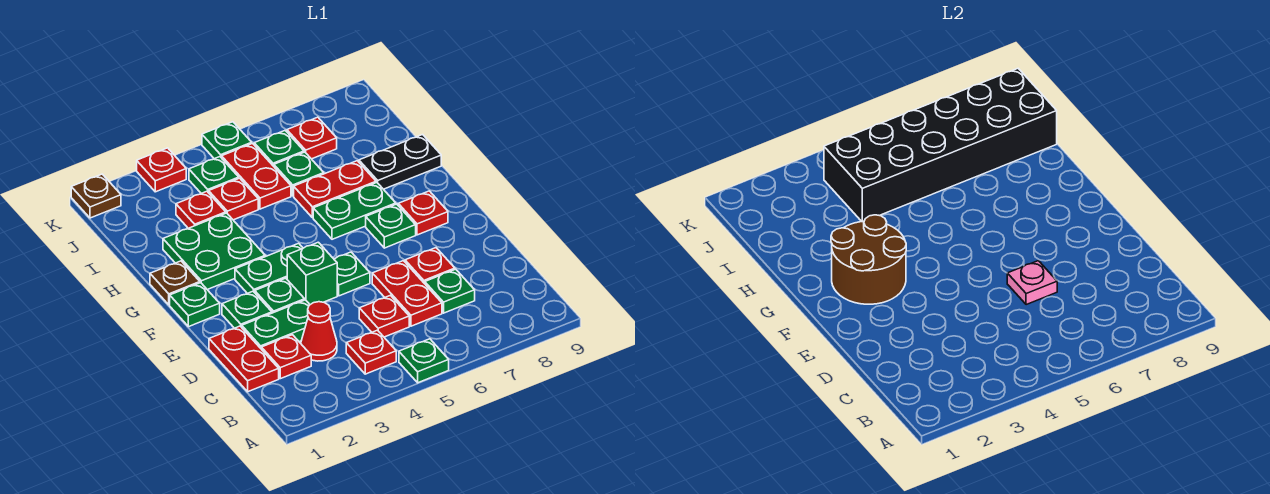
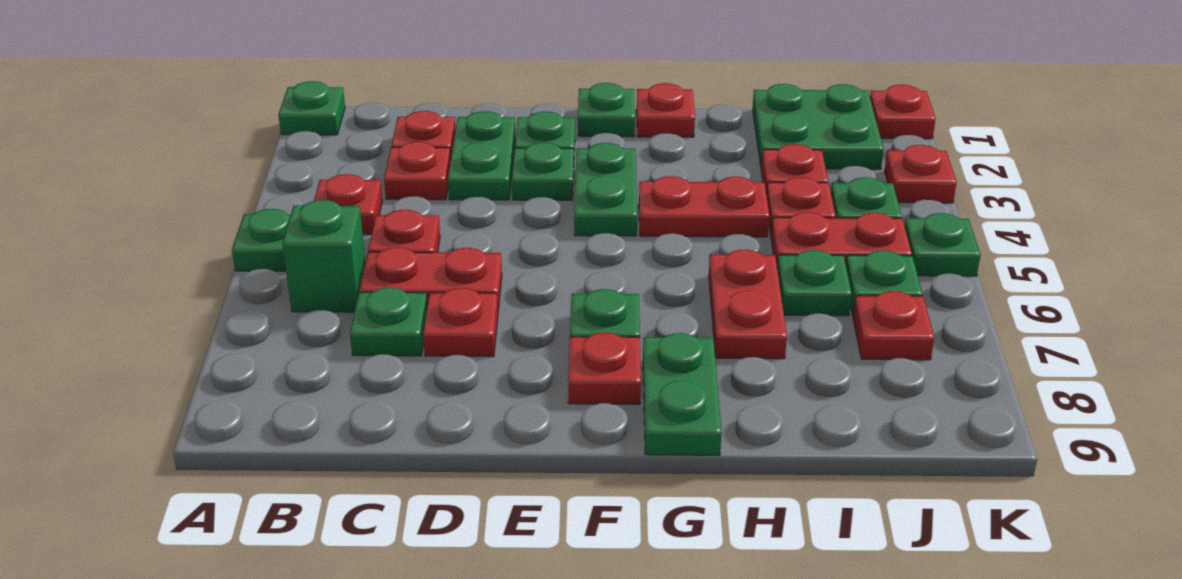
red 1x2 plate [209,326,279,392] -> red 1x2 plate moved to [639,176,769,237]
red 1x1 cone [301,302,337,361] -> red 1x1 plate [384,142,451,200]
pink 1x1 plate [1007,261,1057,305] -> none
green 1x1 brick [287,242,337,305] -> green 1x1 brick moved to [282,200,365,312]
green 1x1 plate [334,252,370,296] -> green 1x1 plate moved to [278,81,345,135]
brown 2x2 round brick [831,215,906,304] -> none
brown 1x1 plate [150,261,200,305] -> red 1x1 plate [637,83,695,137]
green 2x2 plate [163,213,265,290] -> green 2x2 plate moved to [753,84,884,169]
green 1x2 plate [313,183,396,239] -> green 1x2 plate moved to [643,333,722,455]
black 1x2 plate [359,135,441,189] -> none
black 2x6 brick [824,68,1057,222] -> none
brown 1x1 plate [71,174,121,218] -> red 1x1 plate [870,85,936,139]

